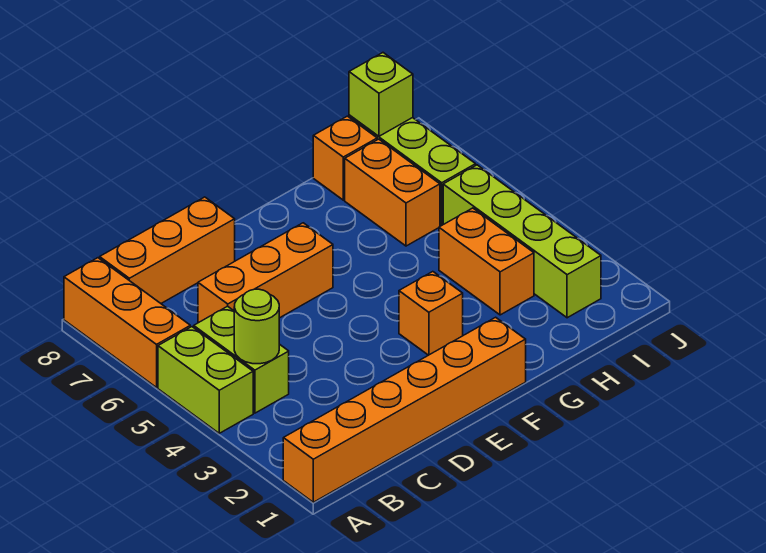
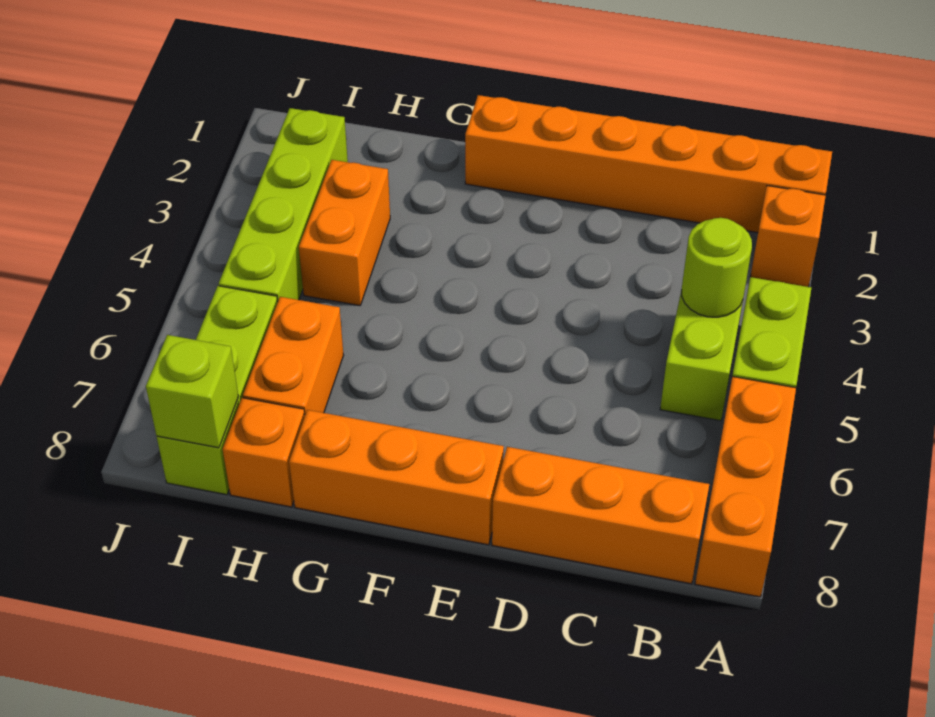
orange 1x3 brick [198,223,333,323] -> orange 1x3 brick moved to [289,410,504,545]
orange 1x1 brick [399,272,463,355] -> orange 1x1 brick moved to [750,186,826,287]

